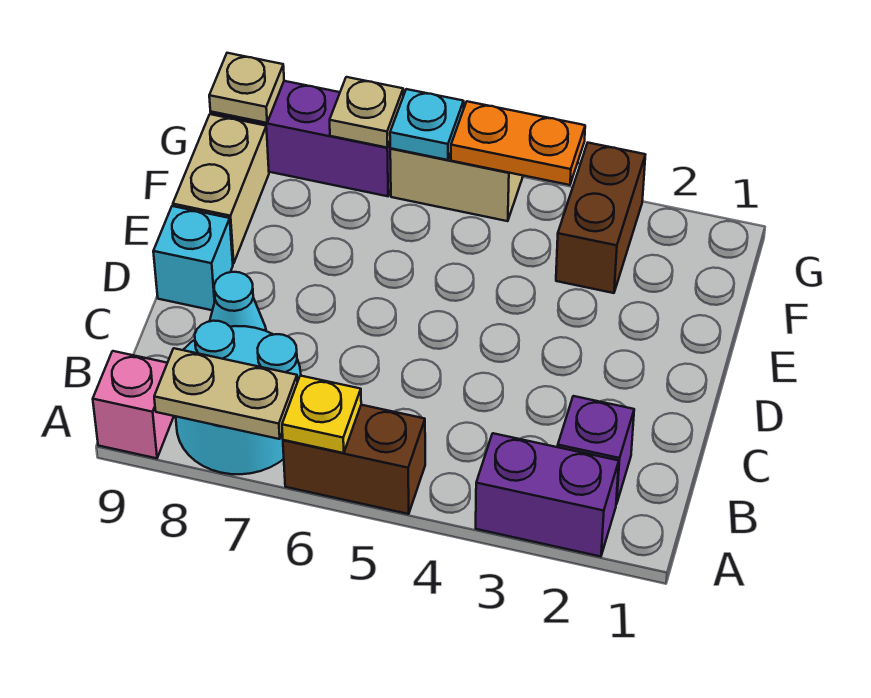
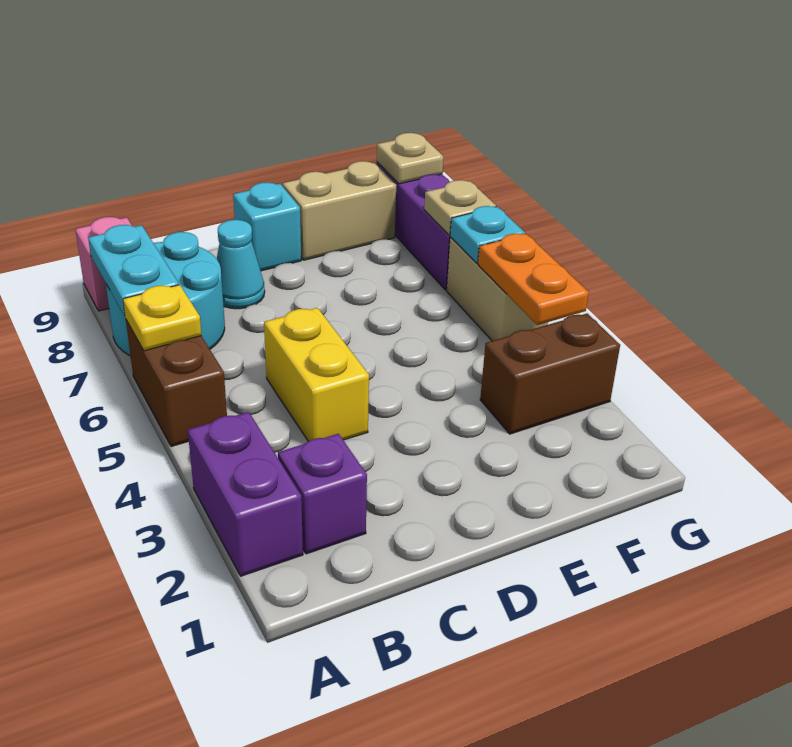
tan 1x2 plate [154,348,297,439] -> cyan 1x2 plate [88,225,179,316]
none -> yellow 1x2 brick [264,308,369,441]

